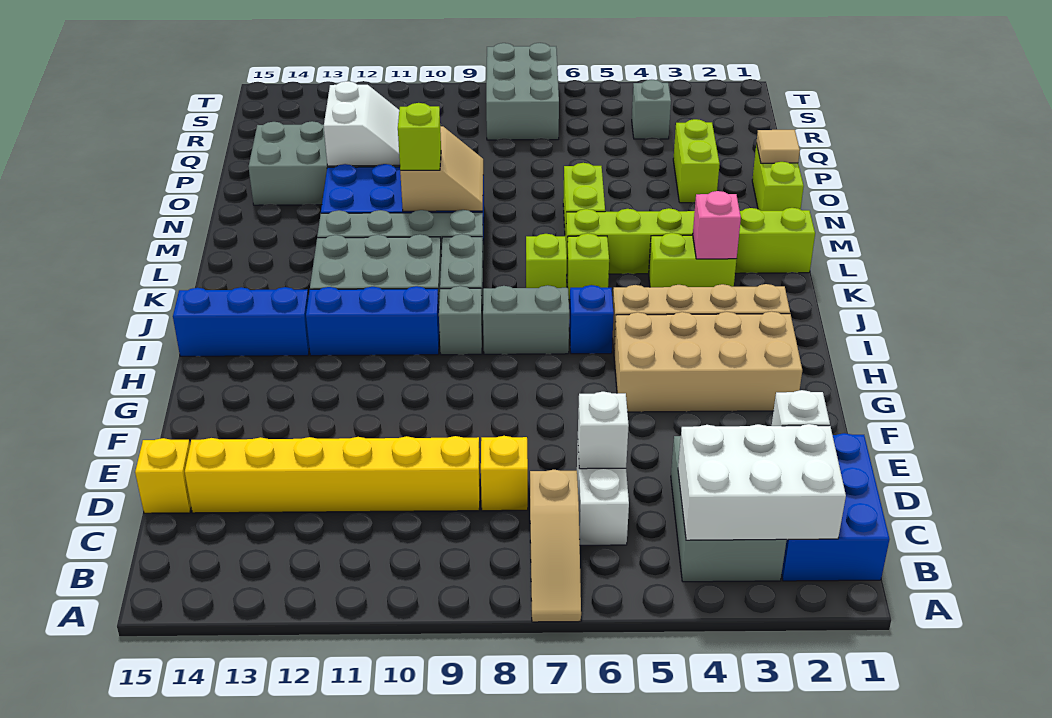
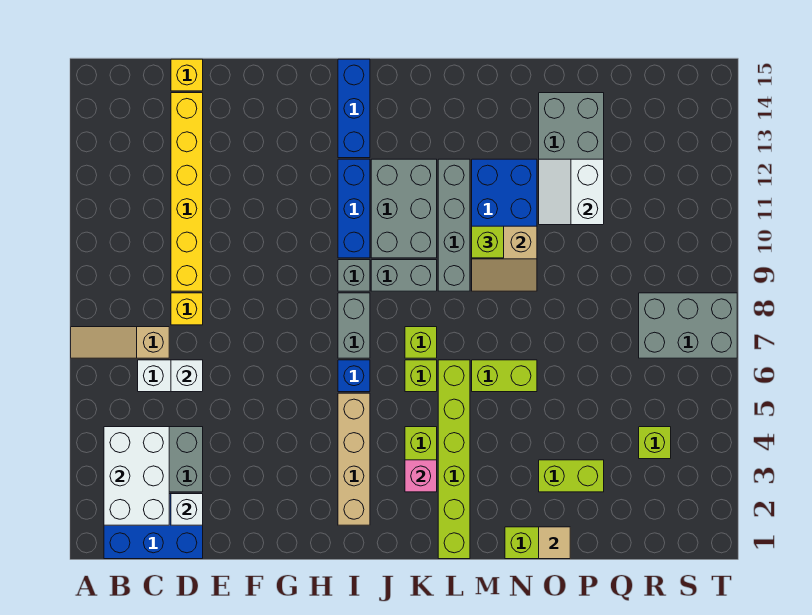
tan 2x4 brick [614,311,802,412] -> none
white 2x2 slope [324,81,400,166] -> white 2x2 slope turned to [539,159,604,225]
grey 1x1 brick [632,80,671,139] -> lime 1x1 brick [639,427,671,459]

